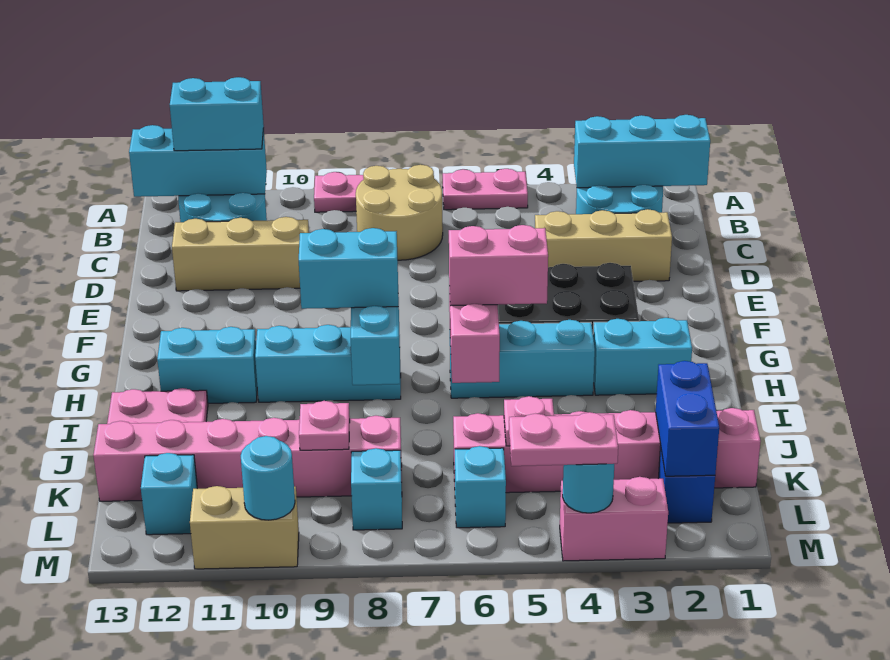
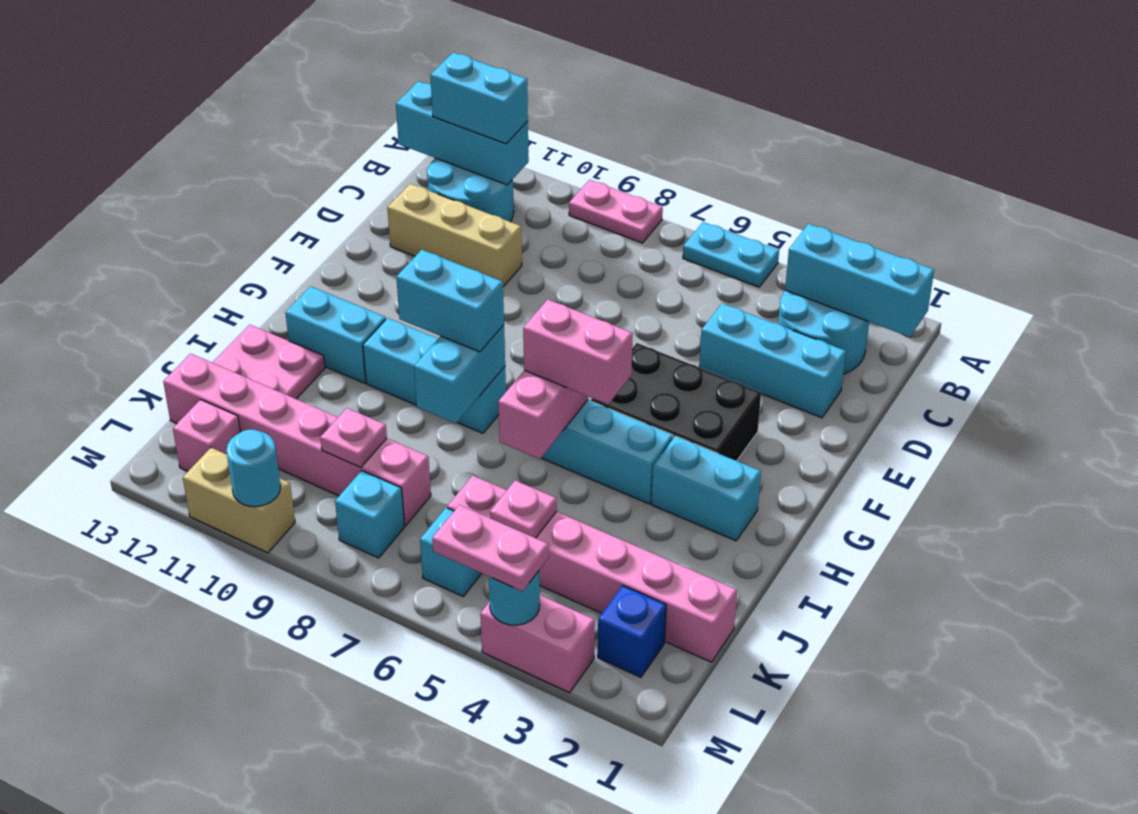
pink 1x2 plate [443,169,528,210] -> cyan 1x2 plate [683,222,779,287]
tan 2x2 round brick [356,165,443,260] -> none
tan 1x3 brick [535,209,672,281] -> cyan 1x3 brick [699,303,846,418]
blue 1x2 brick [656,361,719,476] -> none
cyan 1x1 brick [141,453,197,535] -> pink 1x1 brick [173,400,240,471]

